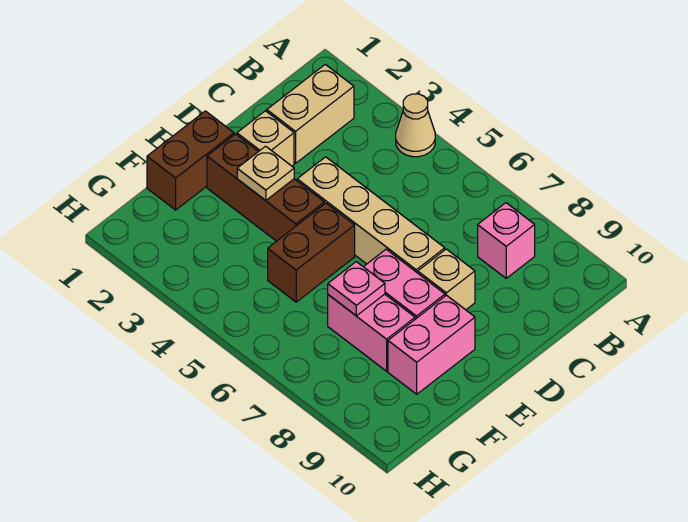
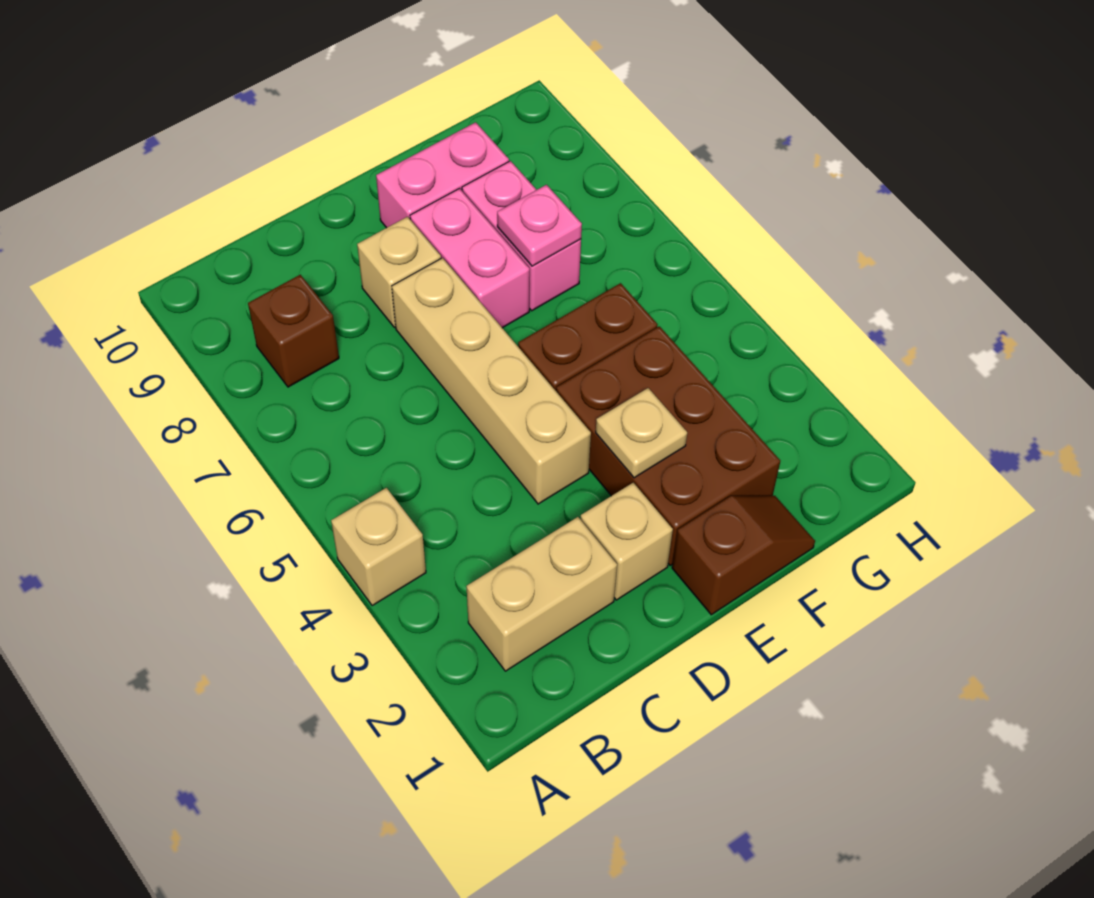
tan 1x1 cone [396,94,435,157] -> tan 1x1 brick [331,488,426,606]
pink 1x1 brick [478,203,535,278] -> brown 1x1 brick [248,275,339,387]
brown 1x2 brick [147,111,234,210] -> brown 1x2 slope [672,496,815,615]
brown 1x3 brick [207,134,324,241] -> brown 2x3 brick [556,326,780,566]

